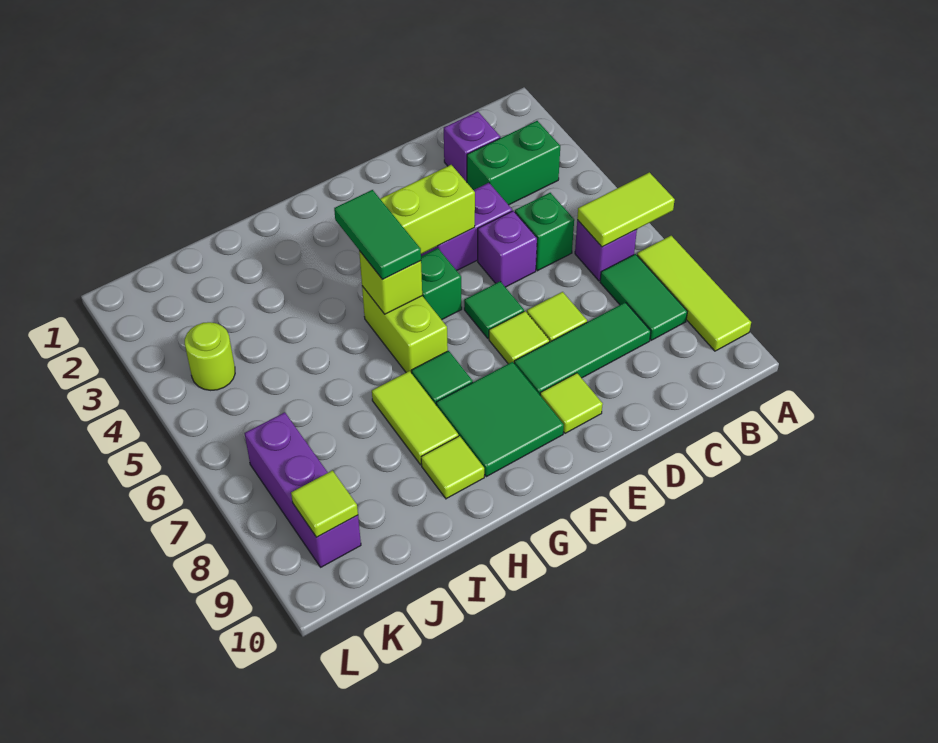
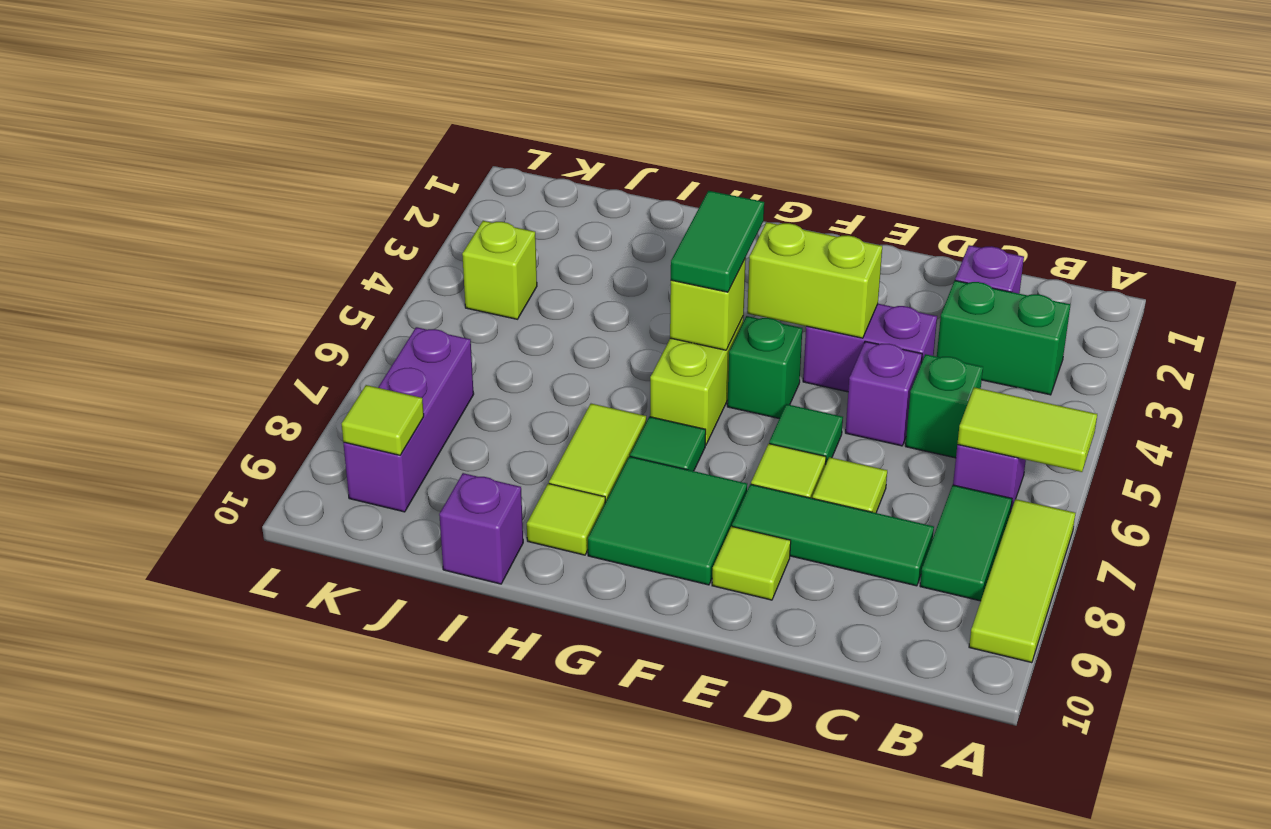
none -> purple 1x1 brick [439,473,523,584]
lime 1x1 round brick [185,322,235,390] -> lime 1x1 brick [462,221,537,319]

